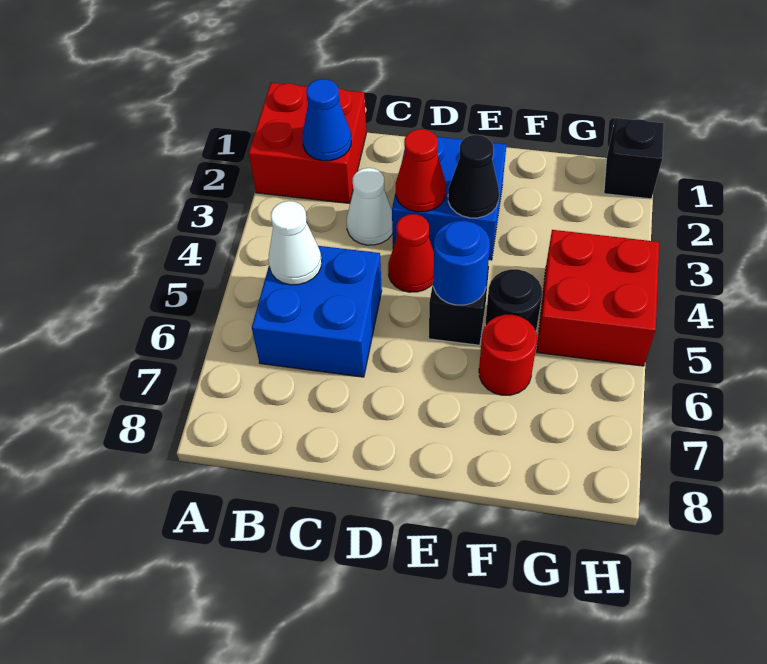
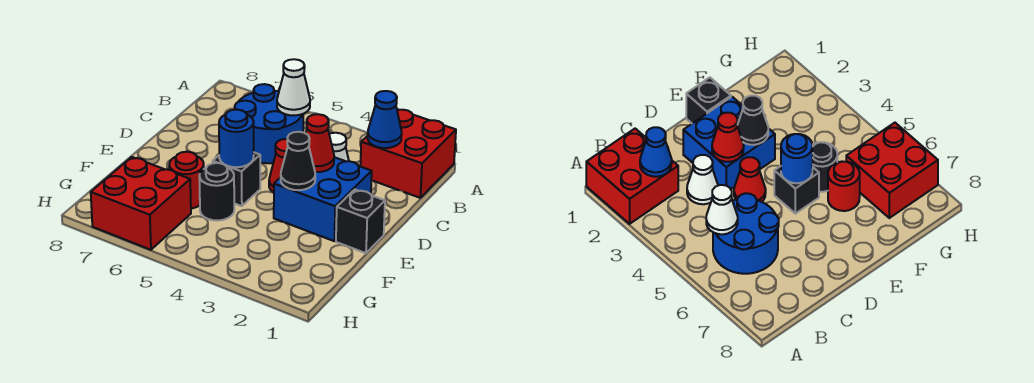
blue 2x2 brick [252,246,382,377] -> blue 2x2 round brick [235,84,303,163]
red 2x2 brick [537,230,659,366] -> red 2x2 brick moved to [91,157,191,250]
black 1x1 brick [604,118,664,199] -> black 1x1 brick moved to [336,190,385,253]

